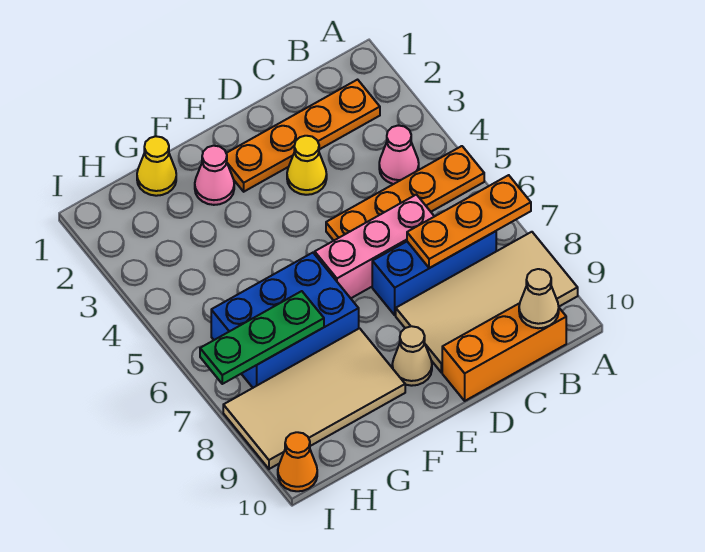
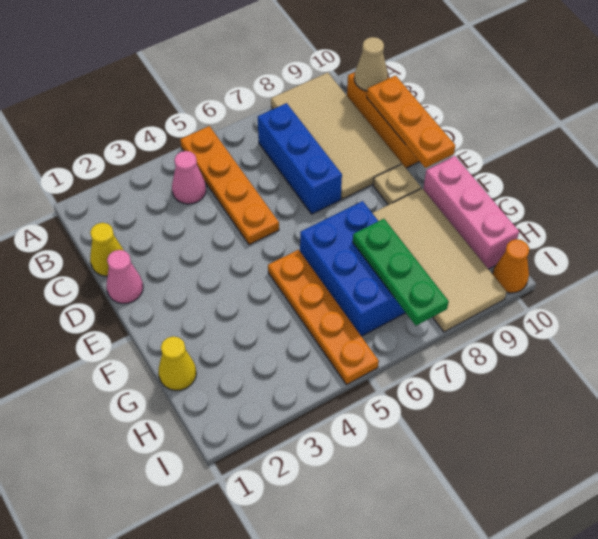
orange 1x3 plate [407,175,531,268] -> orange 1x3 plate moved to [367,75,455,168]
orange 1x4 plate [226,80,380,192] -> orange 1x4 plate moved to [268,250,379,385]
pink 1x3 brick [315,195,434,298] -> pink 1x3 brick moved to [423,156,519,269]
yellow 1x1 cone [287,136,327,195] -> yellow 1x1 cone moved to [90,223,124,276]
tan 1x1 cone [392,326,432,386] -> tan 1x1 plate [373,164,421,205]
pink 1x1 cone [195,146,234,205] -> pink 1x1 cone moved to [107,250,143,304]

